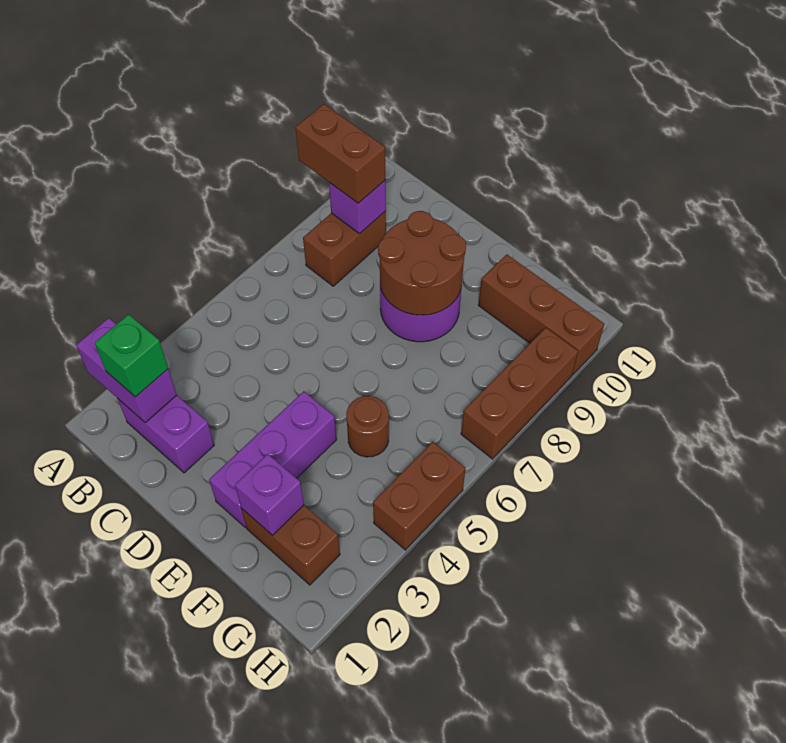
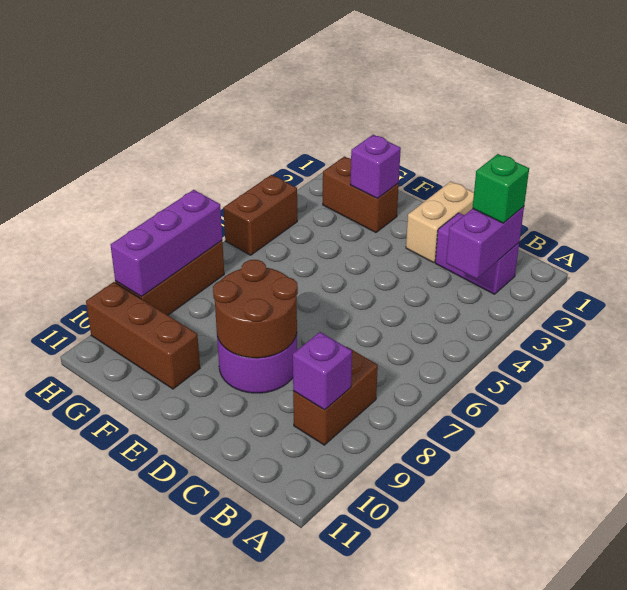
purple 1x2 brick [76,318,177,423] -> purple 1x2 brick turned to [446,206,524,279]
brown 1x2 brick [295,104,385,203] -> none
none -> tan 1x2 brick [406,181,474,262]
purple 1x3 brick [209,391,336,528] -> purple 1x3 brick moved to [111,190,222,297]
brown 1x1 round brick [346,396,389,457] -> none

